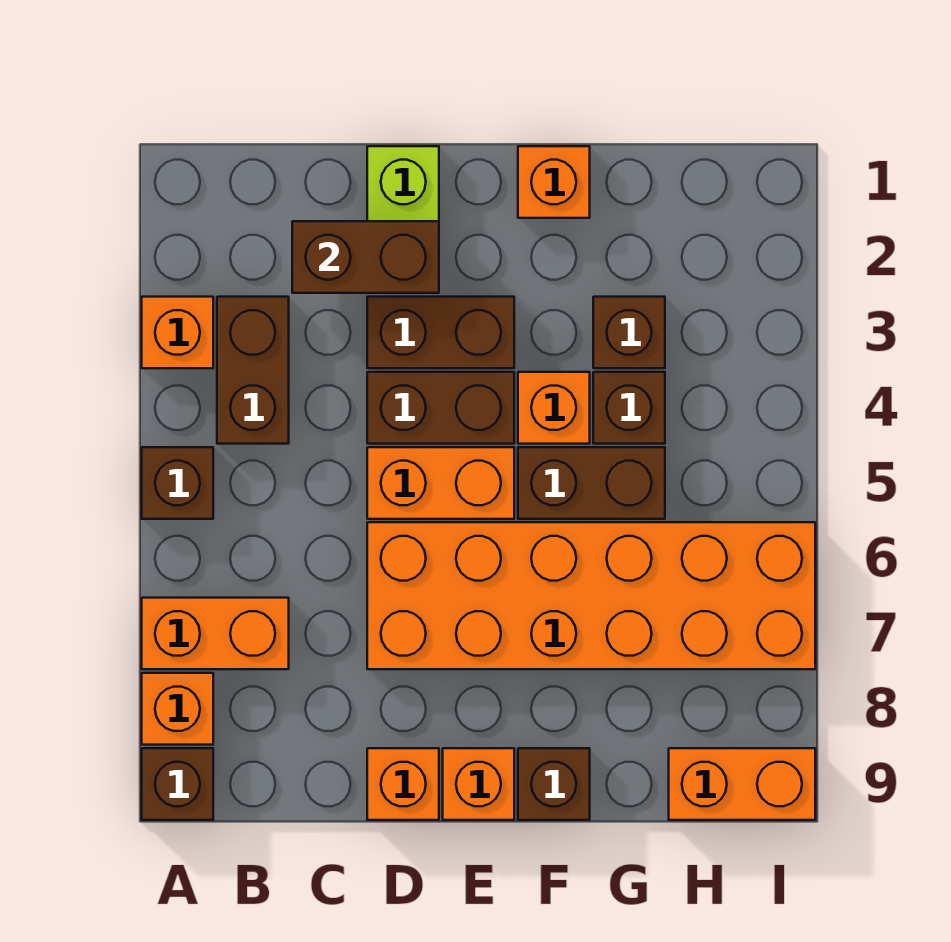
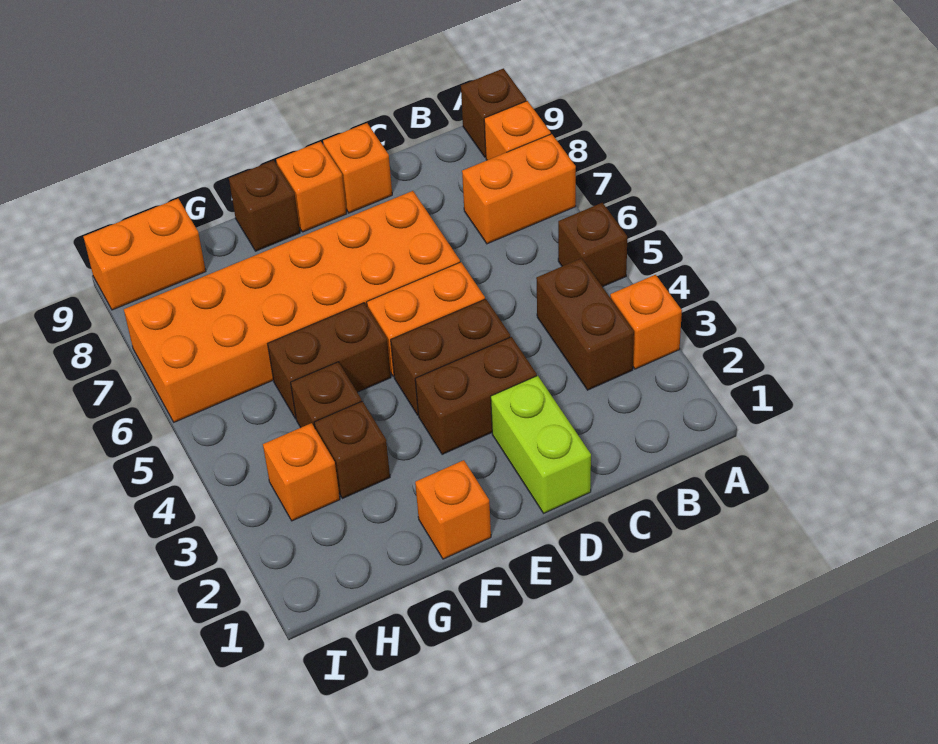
brown 1x2 brick [292,221,439,293] -> none
orange 1x1 brick [518,372,590,444] -> orange 1x1 brick moved to [263,423,340,521]

